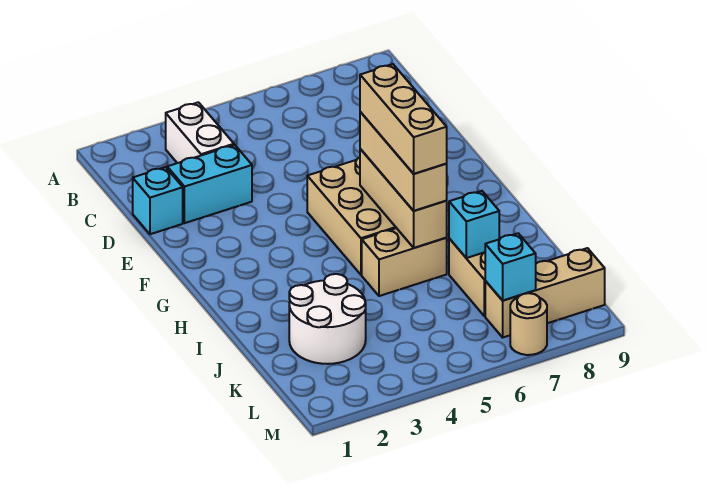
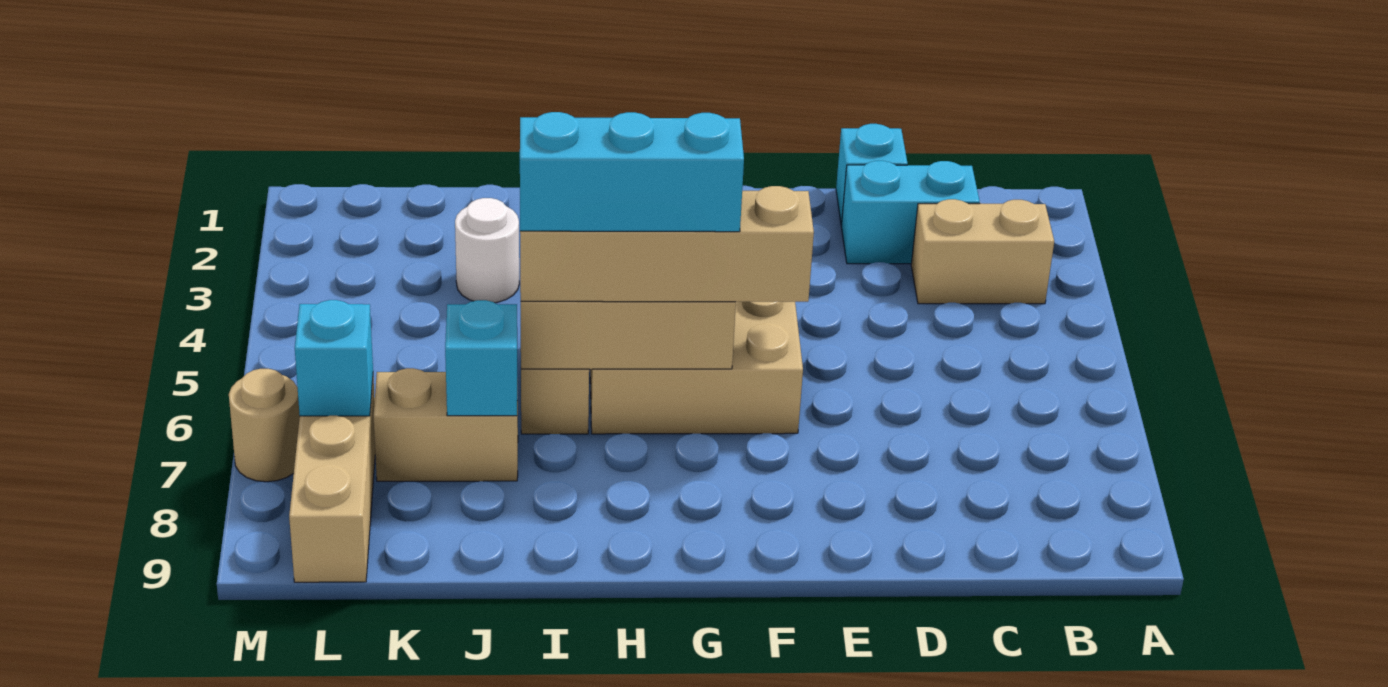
white 1x2 brick [166,102,234,163] -> tan 1x2 brick [911,199,1054,304]
cyan 1x2 brick [167,145,252,223] -> cyan 1x2 brick turned to [841,161,980,264]
tan 1x3 brick [360,112,447,211] -> tan 1x4 brick [520,186,814,302]
tan 1x3 brick [360,64,447,174] -> cyan 1x3 brick [520,112,744,232]
white 2x2 round brick [289,274,366,364] -> white 1x1 round brick [455,198,519,303]

